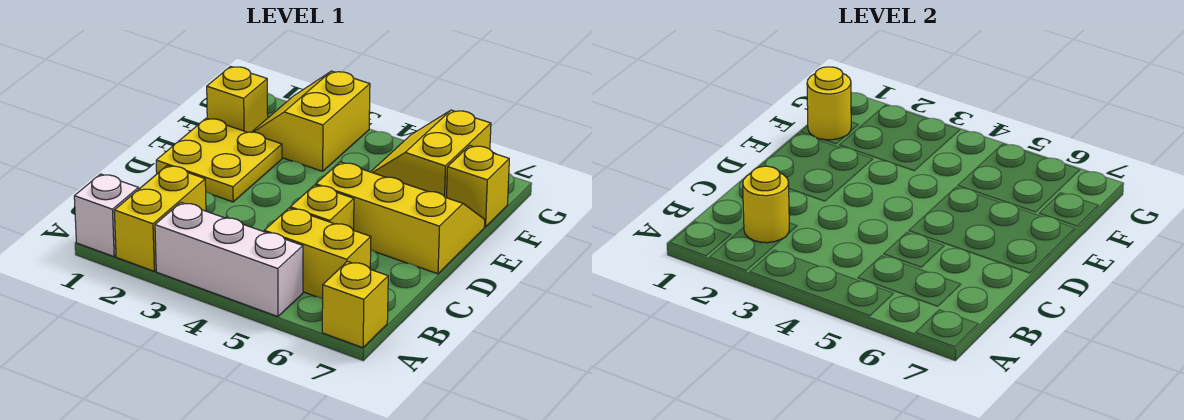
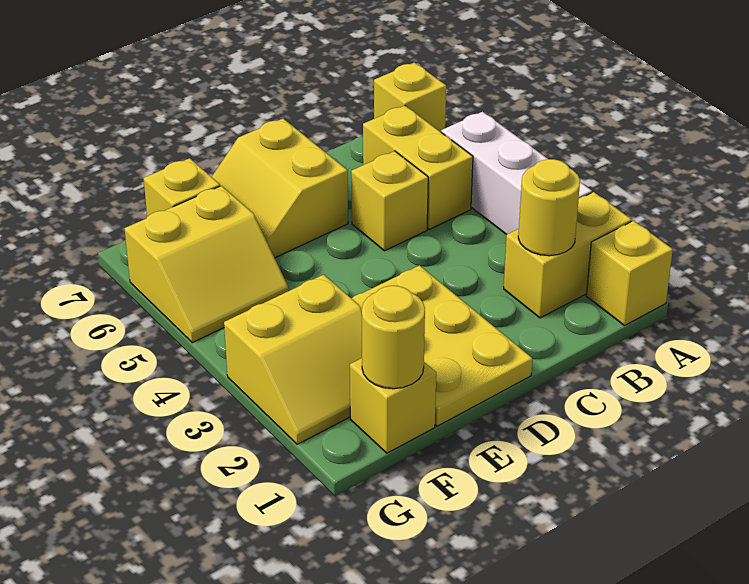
white 1x1 brick [74,174,139,257] -> yellow 1x1 brick [586,221,673,326]
yellow 2x2 plate [156,118,282,202] -> yellow 2x3 plate [352,265,532,426]
yellow 2x3 slope [316,162,485,274] -> yellow 2x2 slope [212,119,348,258]

